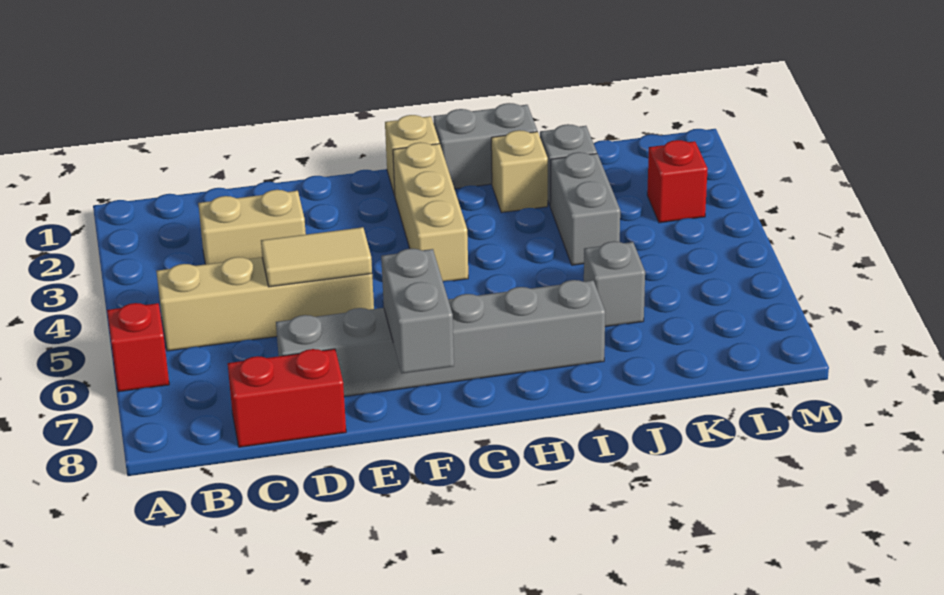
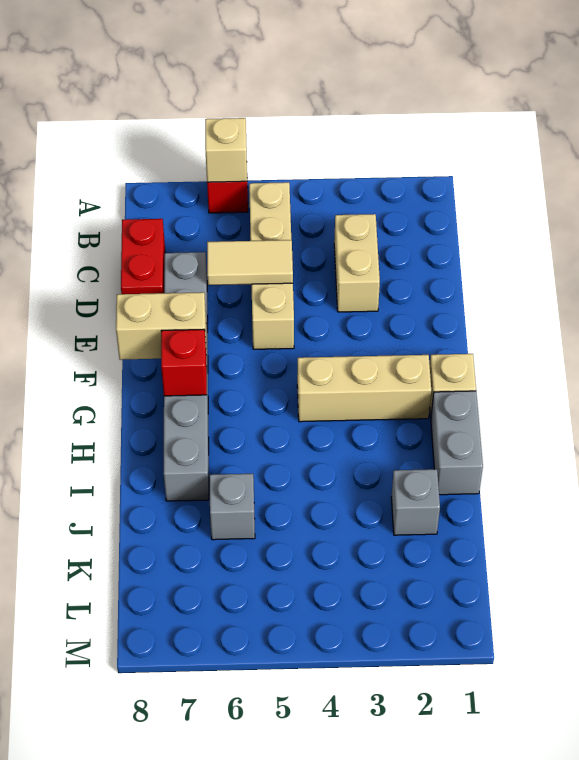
tan 1x2 tile [261,227,372,287] -> tan 1x2 tile turned to [207,240,293,285]
grey 1x2 brick [381,248,454,374] -> tan 1x2 brick [116,292,206,360]
tan 1x1 brick [491,130,548,212] -> tan 1x1 brick moved to [205,118,247,182]
grey 1x2 brick [550,152,620,265] -> none
red 1x1 brick [647,140,708,223] -> red 1x1 brick moved to [161,329,207,396]

